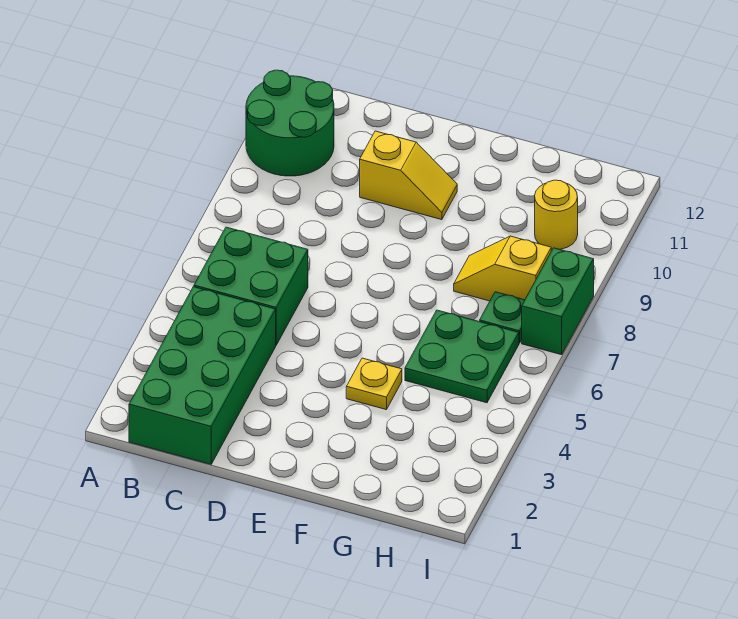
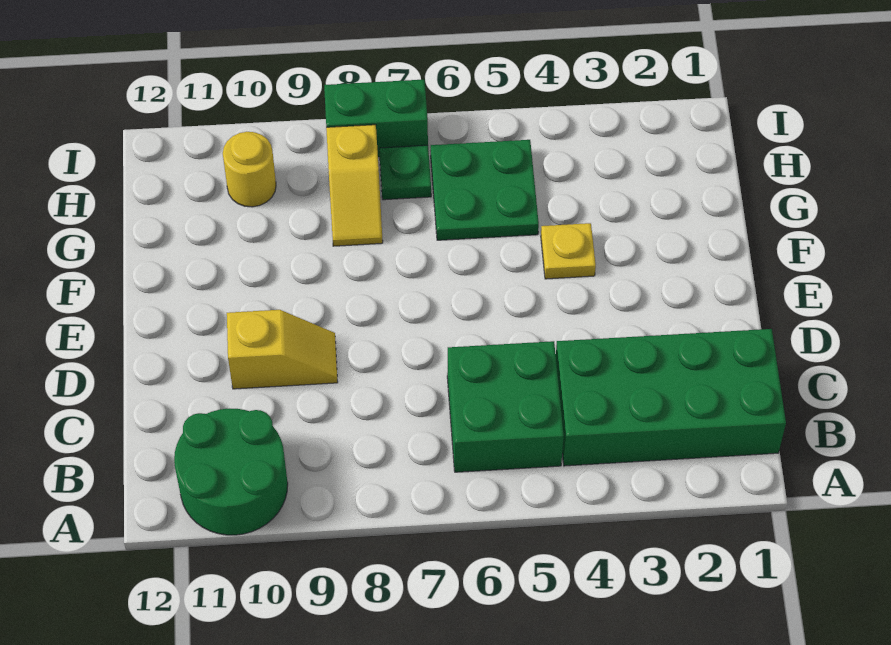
yellow 1x2 slope [360,131,457,220] -> yellow 1x2 slope turned to [227,310,338,389]

